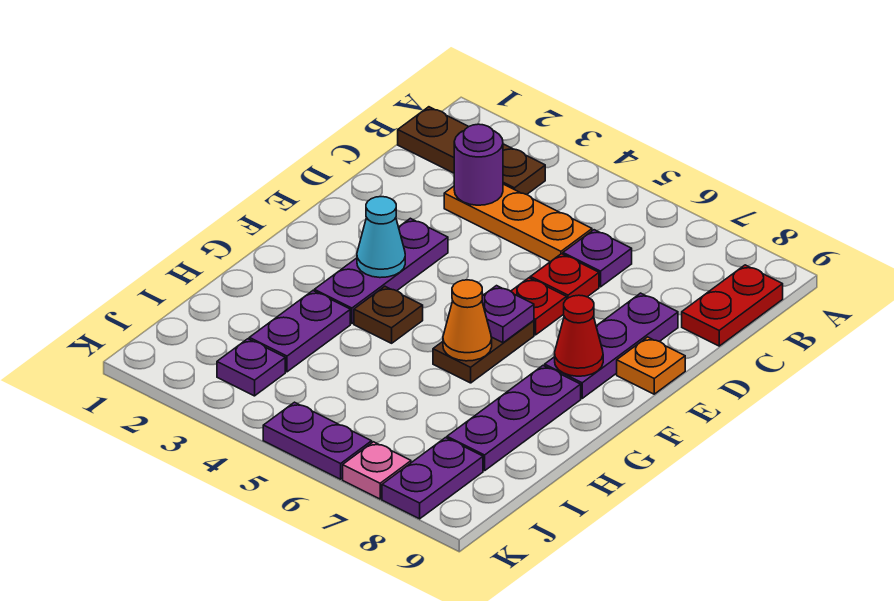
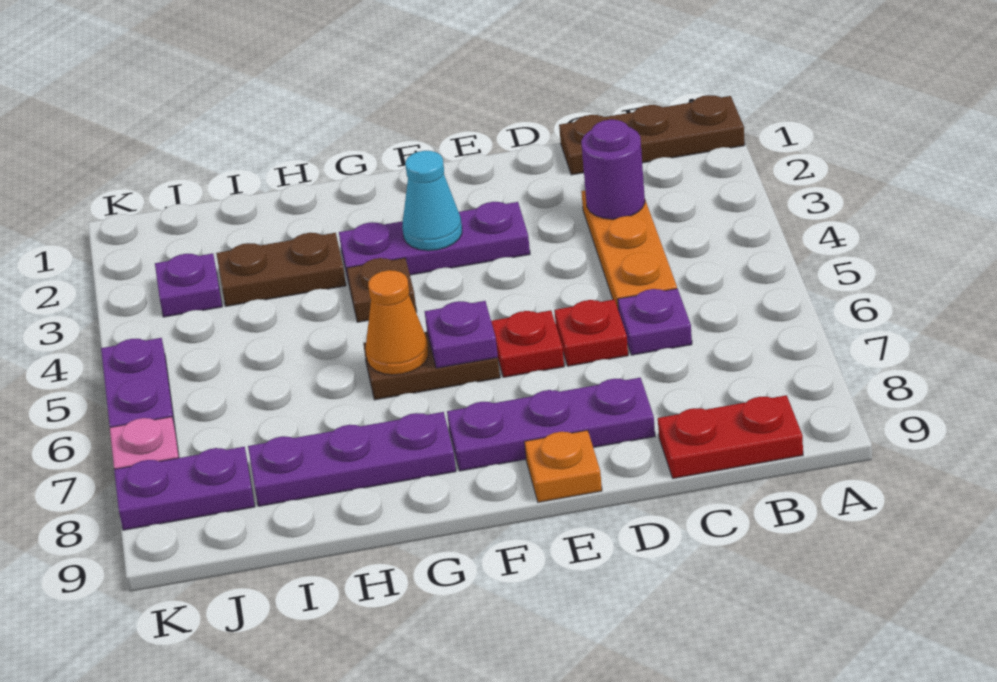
brown 1x3 plate [398,107,545,195] -> brown 1x3 plate turned to [559,95,745,175]
red 1x1 cone [554,295,603,376] -> none
purple 1x2 plate [249,291,350,372] -> brown 1x2 plate [216,233,346,306]

